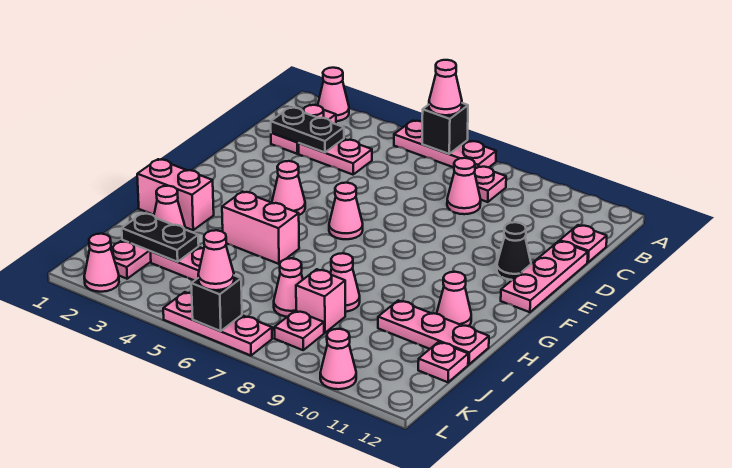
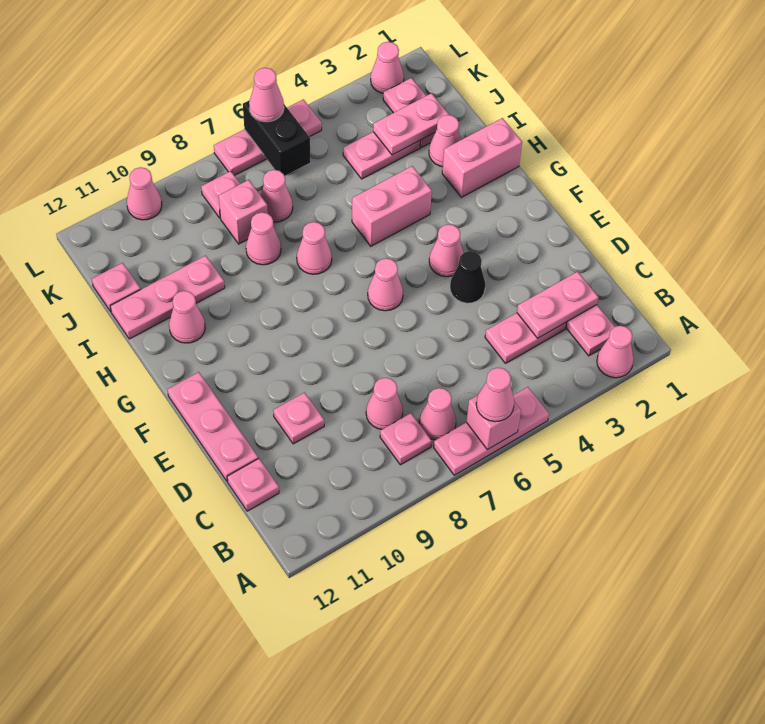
black 1x1 brick [422,103,468,154] -> pink 1x1 brick [466,395,521,450]
none -> pink 1x1 cone [419,388,456,440]
black 1x2 plate [271,108,344,153] -> pink 1x2 plate [517,272,599,338]
none -> pink 1x1 plate [273,393,324,444]
black 1x1 cone [497,222,531,280] -> black 1x1 cone moved to [450,251,485,303]
none -> pink 1x1 cone [297,222,332,274]
black 1x2 plate [122,213,199,262] -> pink 1x2 plate [373,93,449,155]
black 1x1 brick [191,276,242,331] -> black 1x2 brick [243,100,310,176]

